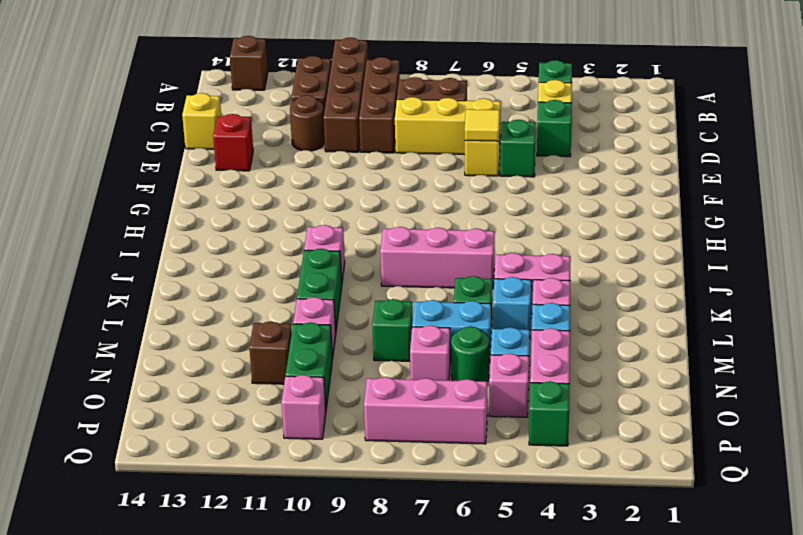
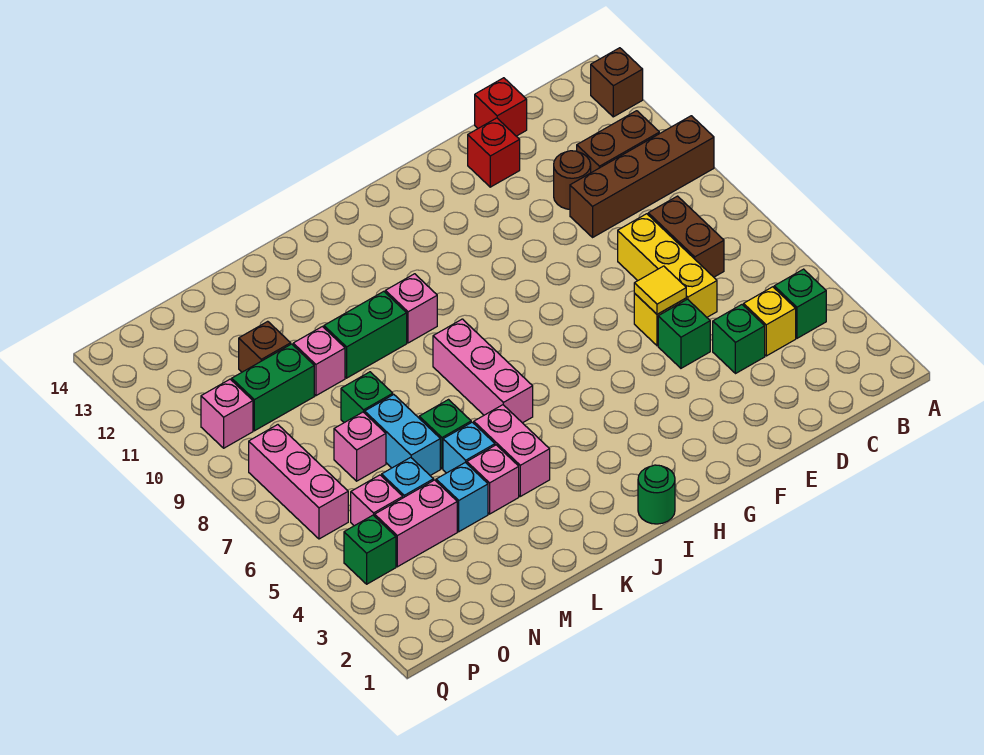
brown 1x3 brick [359,57,400,153] -> none
yellow 1x1 brick [182,93,221,149] -> red 1x1 brick [475,78,527,136]
green 1x1 round brick [451,326,489,381] -> green 1x1 round brick moved to [638,465,675,524]

